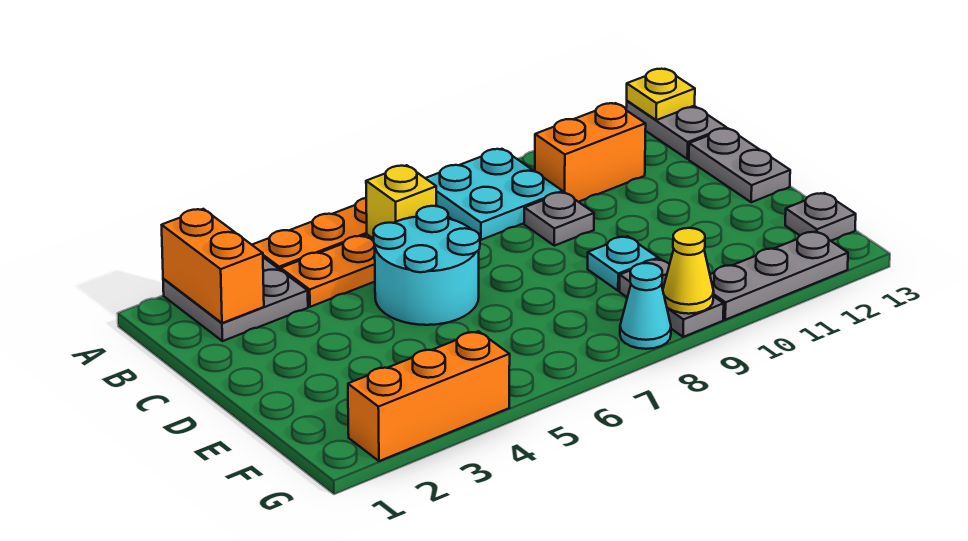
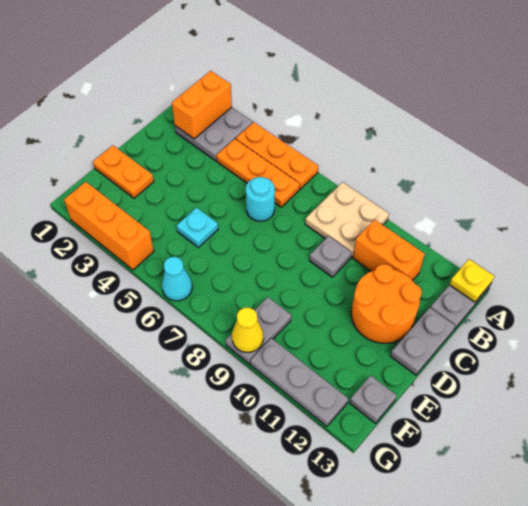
cyan 2x2 plate [426,149,563,240] -> tan 2x2 plate [305,182,389,257]
yellow 1x1 brick [366,165,437,239] -> none
cyan 2x2 round brick [373,206,480,325] -> cyan 1x1 round brick [246,177,275,221]
none -> orange 2x2 round brick [351,264,422,343]
none -> orange 1x2 plate [93,145,154,198]
cyan 1x1 plate [588,236,658,291] -> cyan 1x1 plate moved to [177,208,218,247]
cyan 1x1 cone [620,263,671,349] -> cyan 1x1 cone moved to [162,257,192,301]

